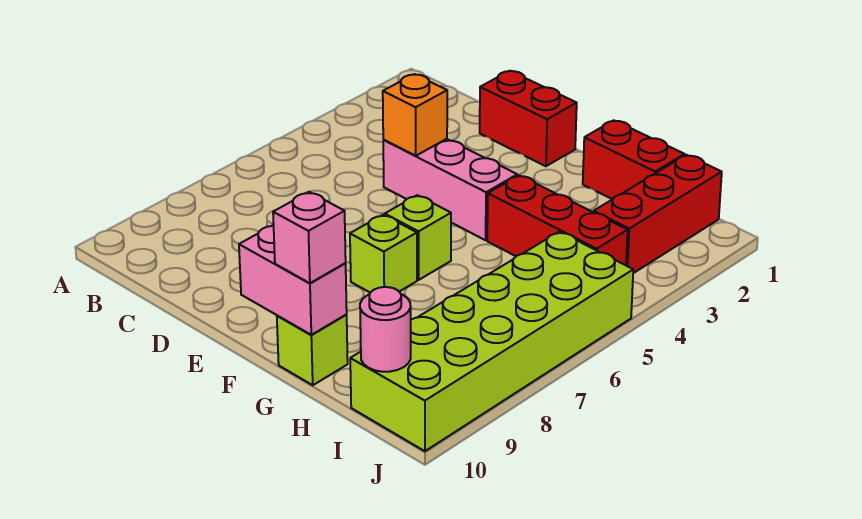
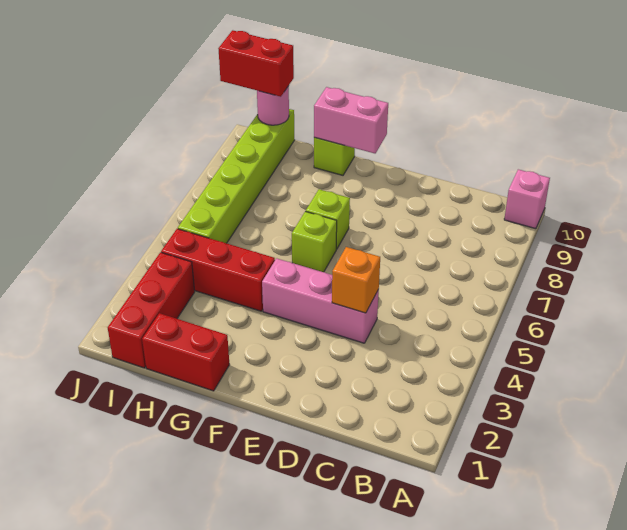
red 1x2 brick [480,71,577,166] -> red 1x2 brick moved to [218,30,294,97]
pink 1x1 brick [273,192,346,283] -> pink 1x1 brick moved to [504,169,550,229]
lime 2x6 brick [350,232,633,451] -> lime 1x6 brick [178,109,295,243]

